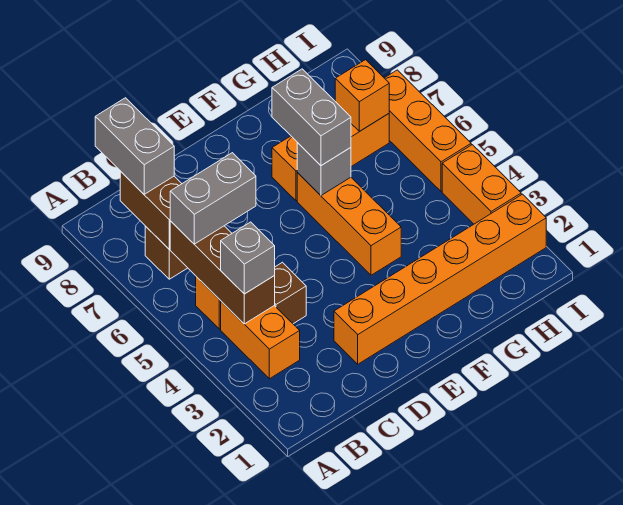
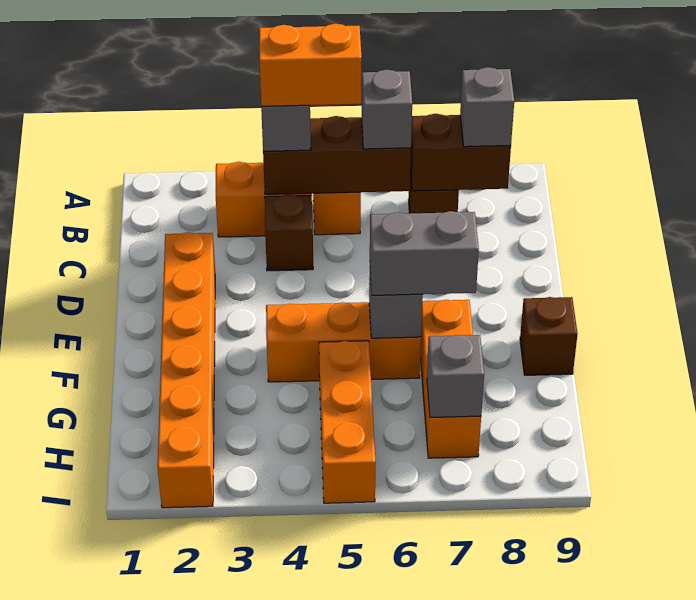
grey 1x2 brick [170,153,256,244] -> grey 1x1 brick [362,70,412,149]
grey 1x2 brick [95,98,174,194] -> grey 1x1 brick [460,67,514,147]
none -> brown 1x1 brick [520,297,578,375]
orange 1x1 brick [335,60,389,131] -> grey 1x1 brick [427,335,484,418]
orange 1x2 brick [442,145,521,224] -> orange 1x2 brick moved to [259,24,362,106]
orange 1x3 brick [385,70,471,191] -> orange 1x3 brick turned to [319,341,376,503]

